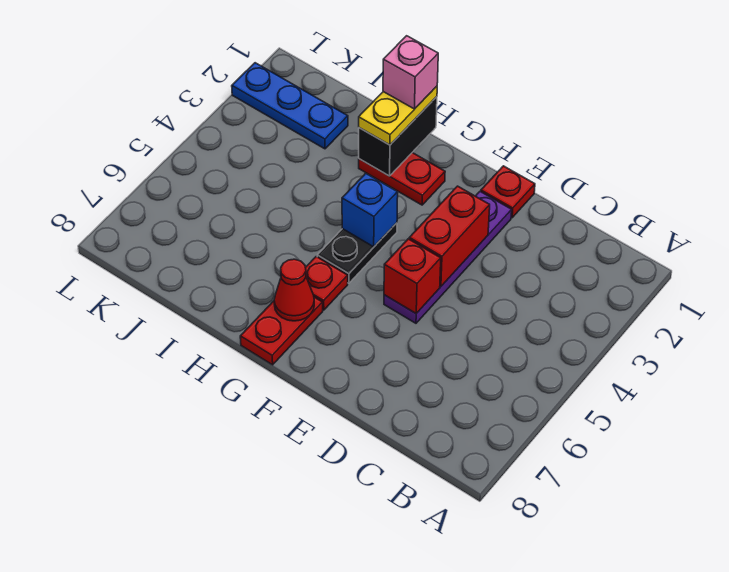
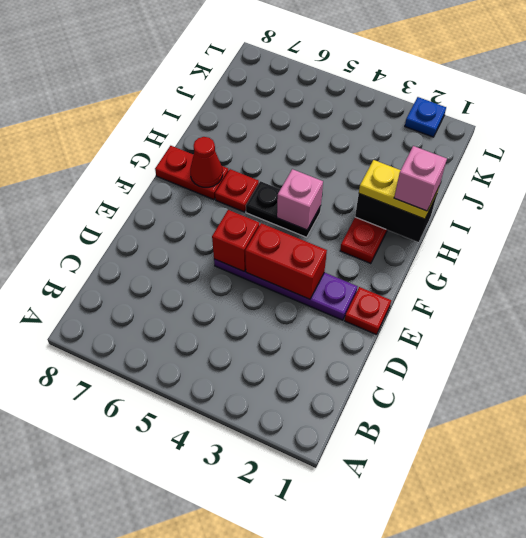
blue 1x1 brick [342,173,398,247] -> pink 1x1 brick [277,169,323,230]
blue 1x3 plate [232,63,348,149] -> blue 1x1 plate [405,97,446,137]

